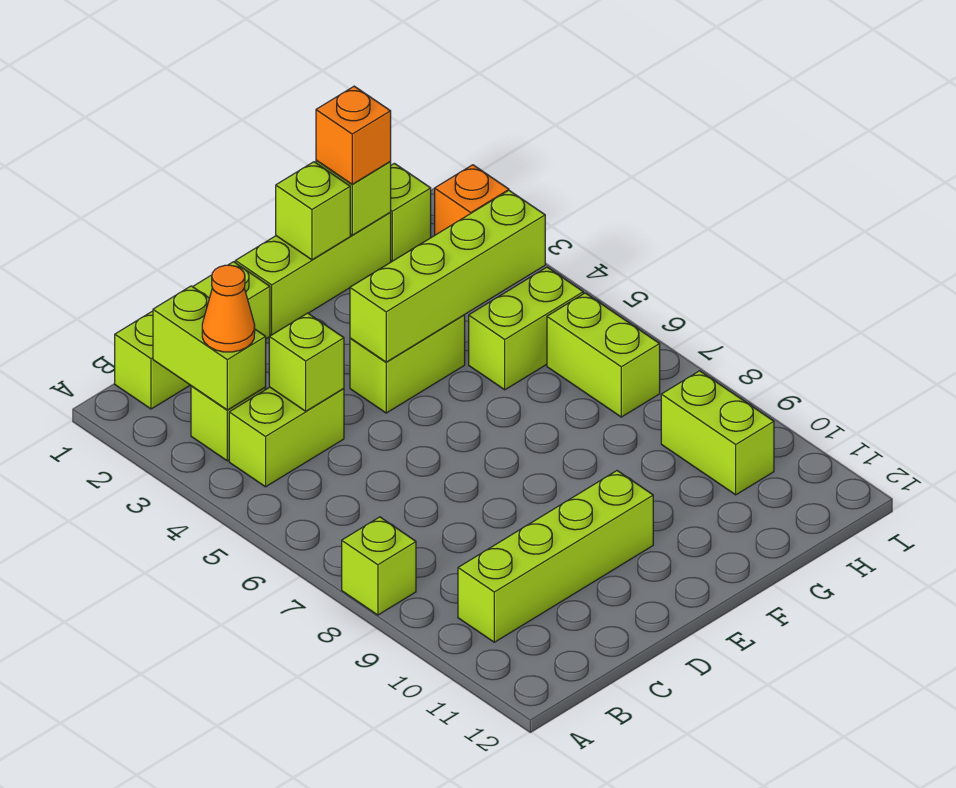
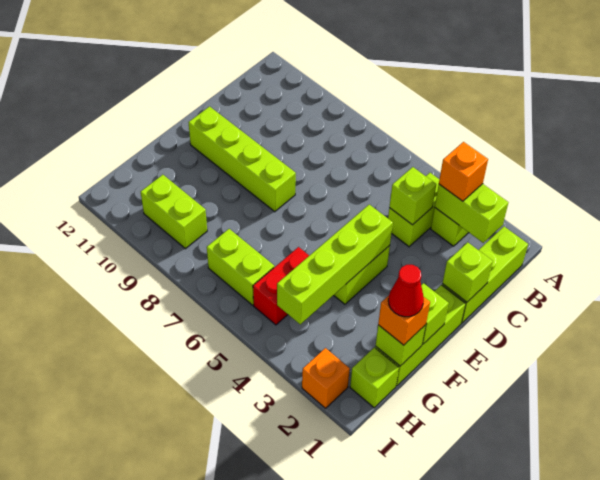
lime 1x1 brick [342,517,416,615] -> lime 1x1 brick moved to [442,242,493,302]
orange 1x1 cone [202,265,255,352] -> orange 1x1 brick [439,142,488,201]
lime 1x4 brick [458,471,653,642] -> lime 1x4 brick turned to [188,107,296,212]
none -> red 1x1 cone [388,265,424,317]
lime 1x2 brick [469,267,583,390] -> red 1x2 brick [253,247,309,325]

